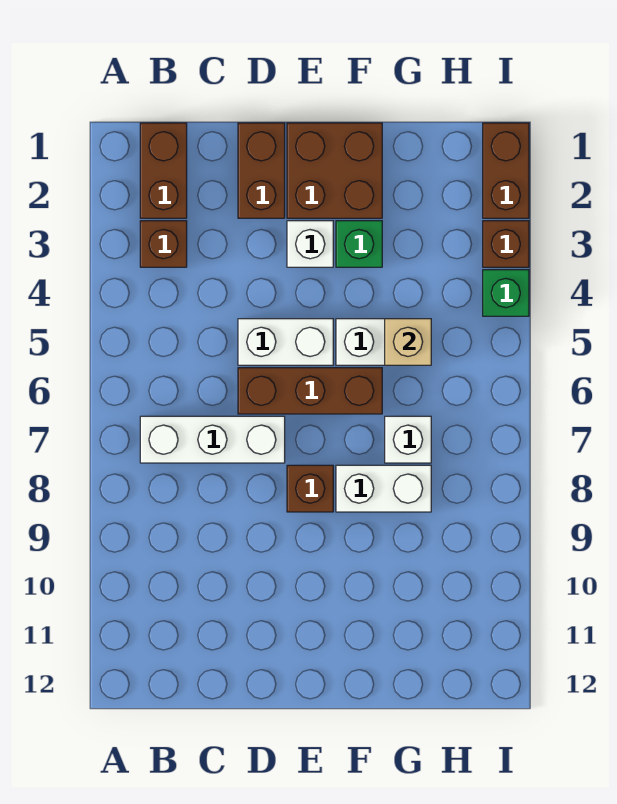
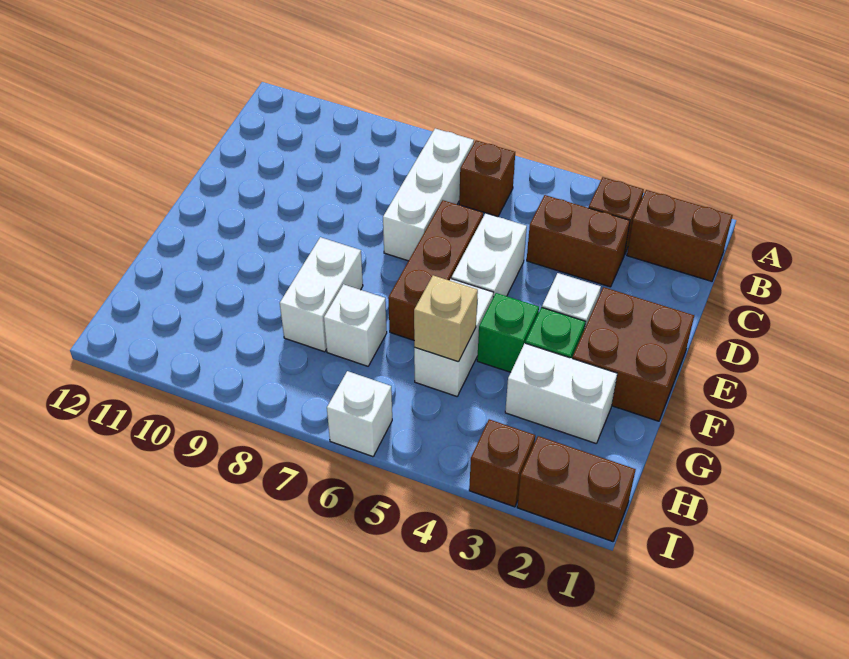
brown 1x2 brick [238,123,285,218] -> brown 1x2 brick moved to [527,195,630,287]
brown 1x1 brick [287,465,333,512] -> brown 1x1 brick moved to [459,140,515,217]
none -> white 1x2 brick [505,343,617,443]
green 1x1 brick [483,270,529,316] -> green 1x1 brick moved to [477,293,539,372]
none -> white 1x1 brick [327,371,392,457]

